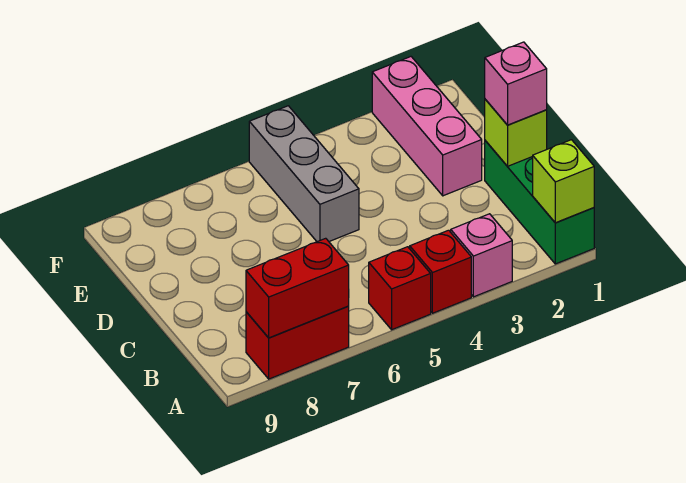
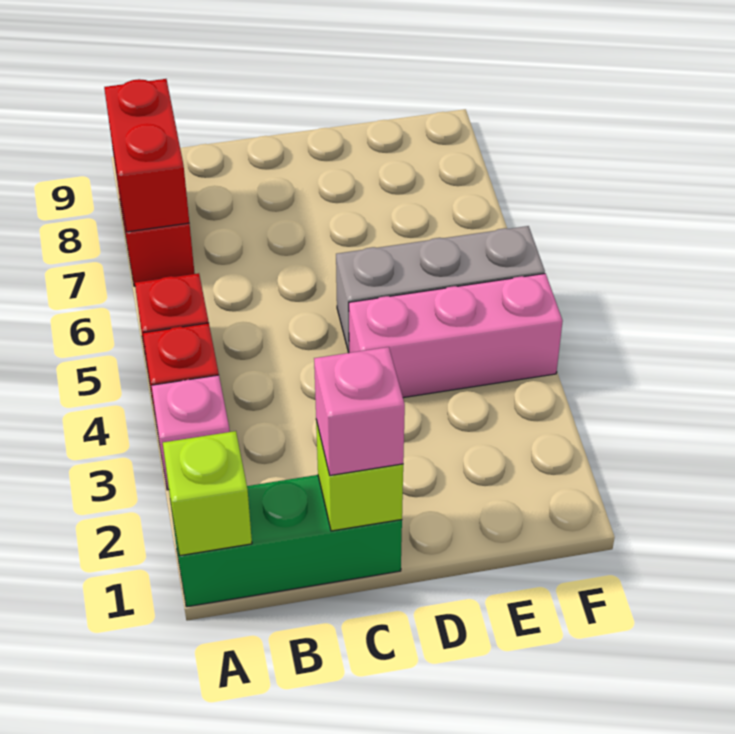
pink 1x3 brick [372,57,482,196] -> pink 1x3 brick moved to [349,273,563,398]

